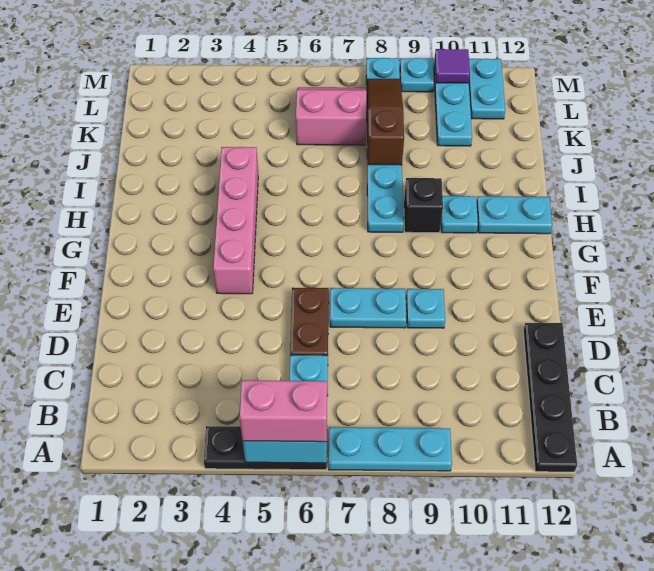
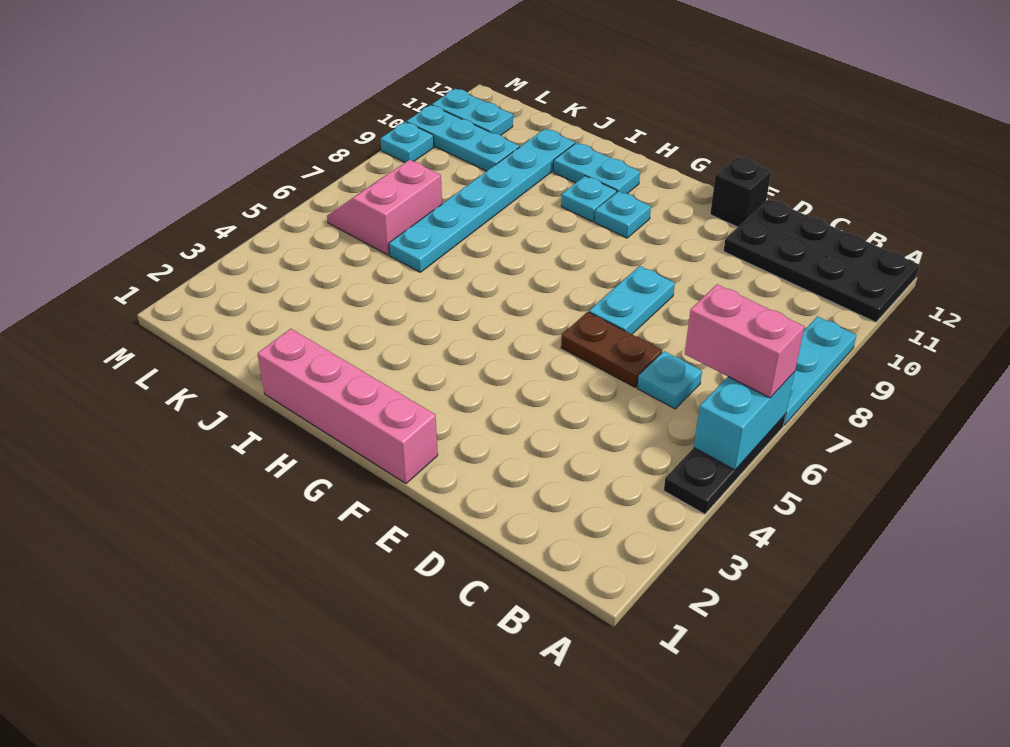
pink 1x2 brick [239,380,327,442] -> pink 1x2 brick turned to [685,284,804,398]
black 1x4 plate [523,323,577,472] -> black 2x4 plate [724,199,920,322]
cyan 1x1 plate [406,289,445,328] -> cyan 1x1 plate moved to [595,191,651,238]
pink 1x4 brick [213,147,258,294] -> pink 1x4 brick moved to [257,329,438,484]
cyan 1x6 plate [366,58,404,232] -> cyan 1x6 plate turned to [389,129,575,272]
black 1x1 brick [404,178,443,233] -> black 1x1 brick moved to [710,156,771,227]
cyan 1x2 plate [477,196,552,234] -> cyan 1x2 plate turned to [553,143,640,194]
brown 1x3 slope [367,79,404,165] -> none
purple 1x1 tile [435,49,470,83] -> none

